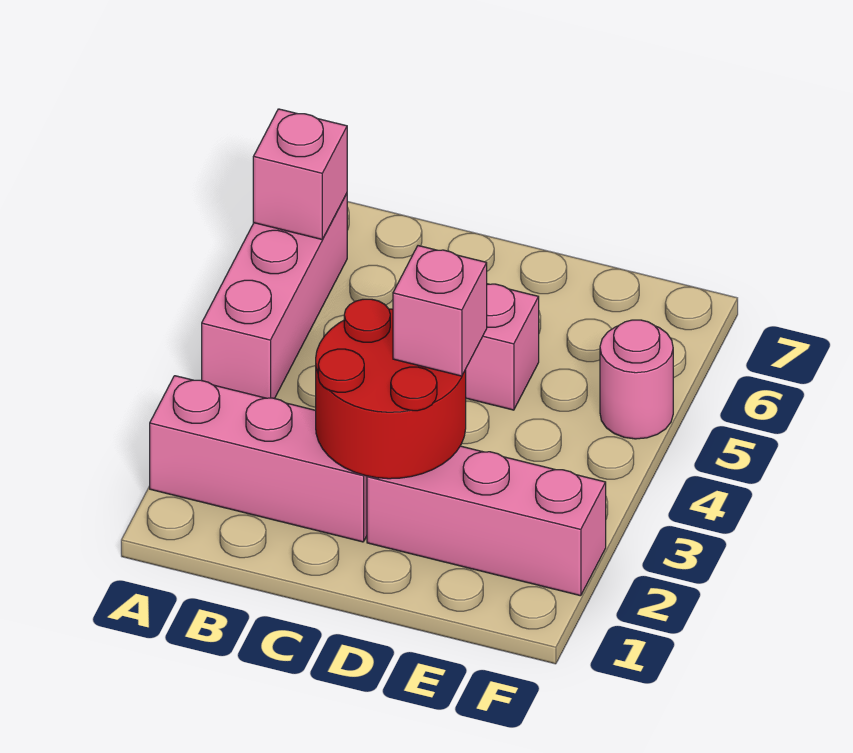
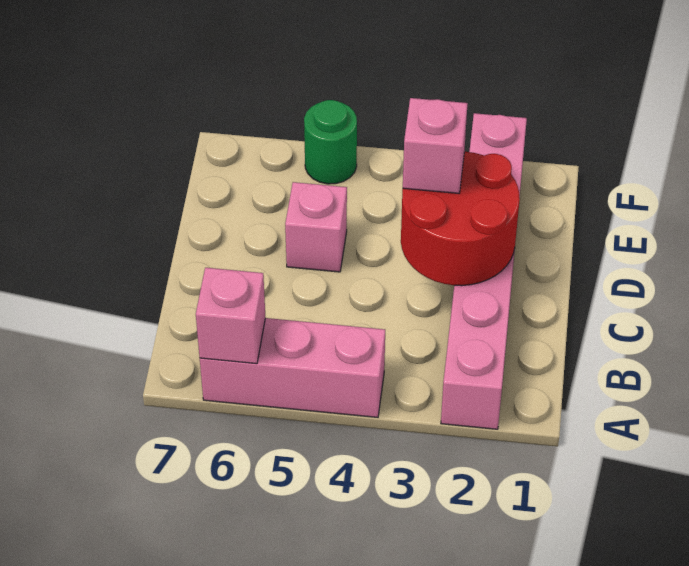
pink 1x1 round brick [600,320,673,439] -> green 1x1 round brick [304,100,357,184]

